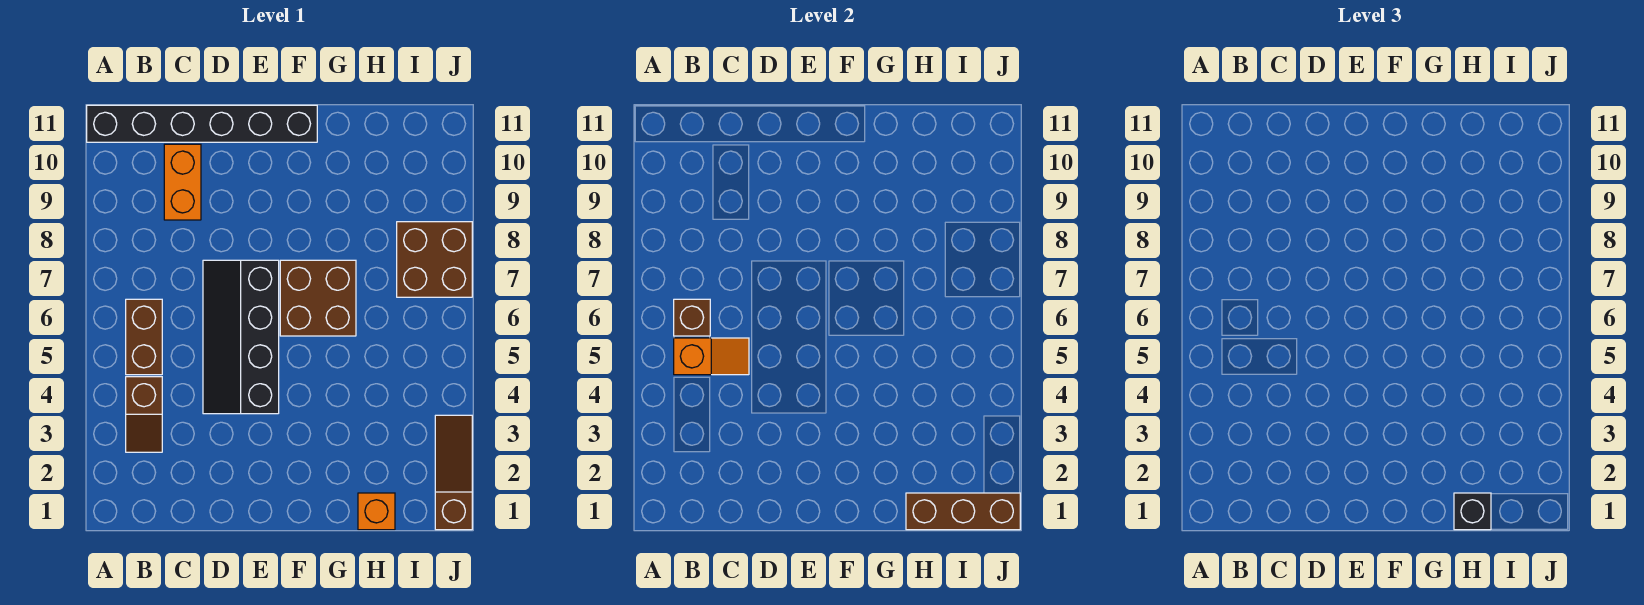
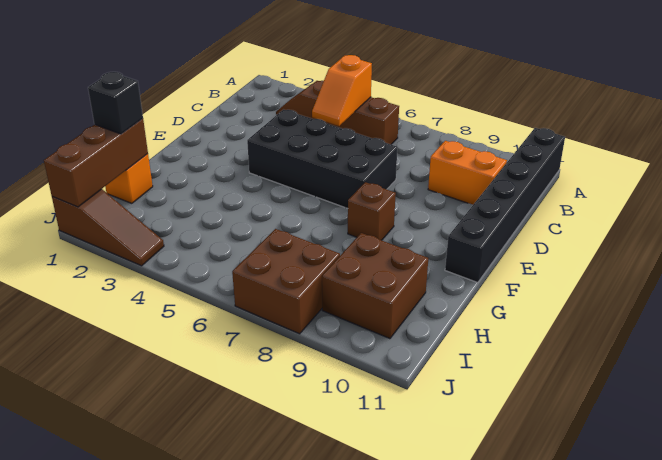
brown 1x1 brick [674,299,710,336] -> brown 1x1 brick moved to [348,182,396,240]
black 2x4 slope [203,260,279,414] -> black 2x4 brick [247,110,398,209]
brown 2x2 brick [280,260,356,336] -> brown 2x2 brick moved to [322,233,428,339]

